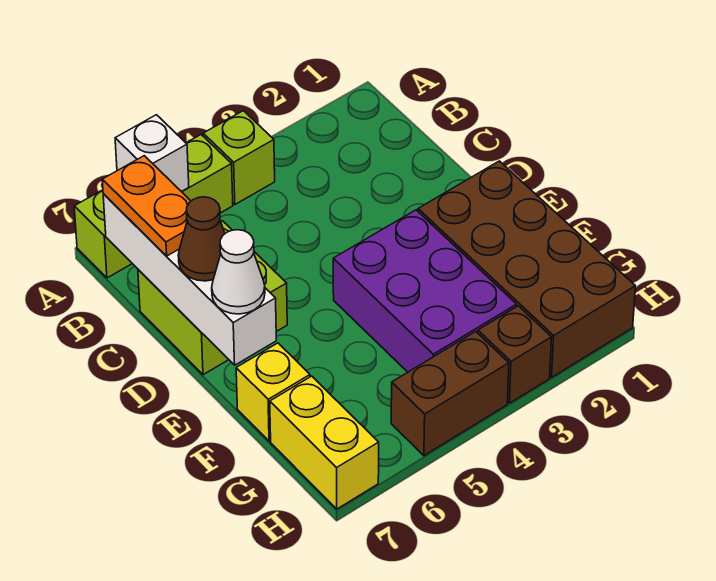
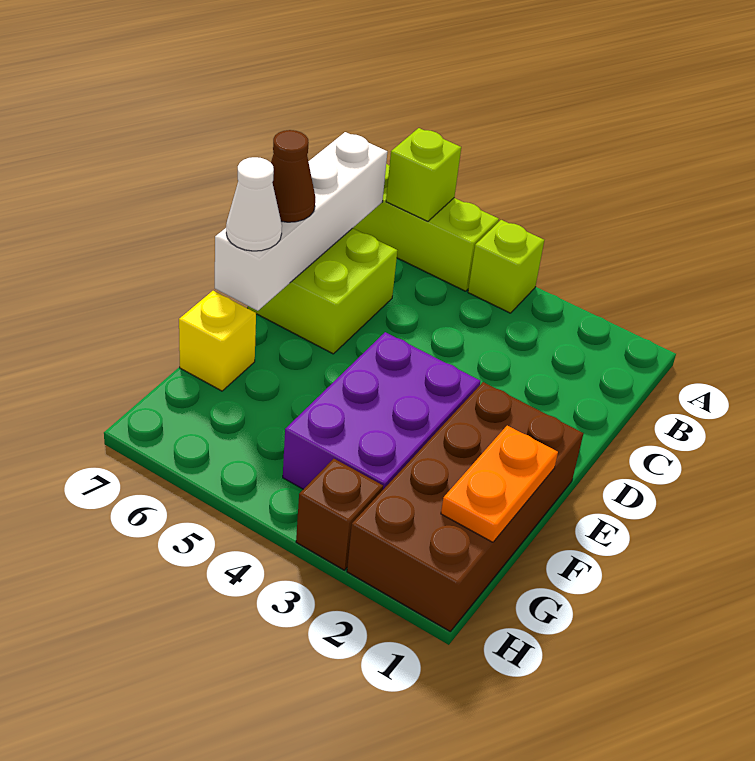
white 1x1 brick [115,115,189,192] -> lime 1x1 brick [386,128,461,221]
orange 1x2 plate [102,156,191,256] -> orange 1x2 plate moved to [441,426,558,542]
yellow 1x2 brick [270,376,379,509] -> none
brown 1x2 brick [391,332,509,456] -> none

